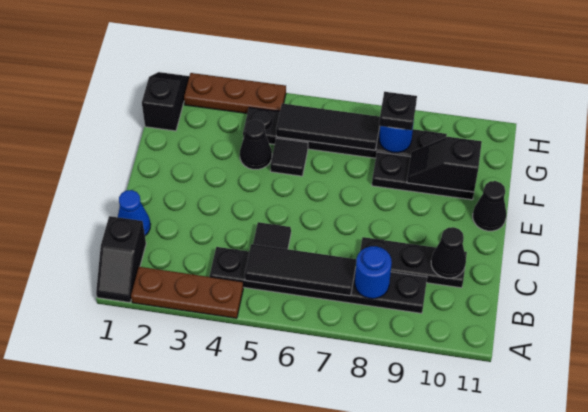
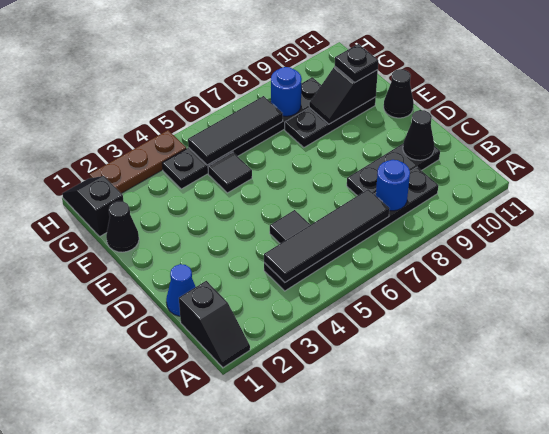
brown 1x3 plate [131,267,243,318] -> none
black 1x3 tile [245,244,356,296] -> black 1x4 tile [264,189,390,282]
black 1x1 cone [240,120,272,169] -> black 1x1 cone moved to [106,201,139,252]
black 1x1 plate [379,92,417,130] -> black 1x1 plate moved to [335,44,378,82]

